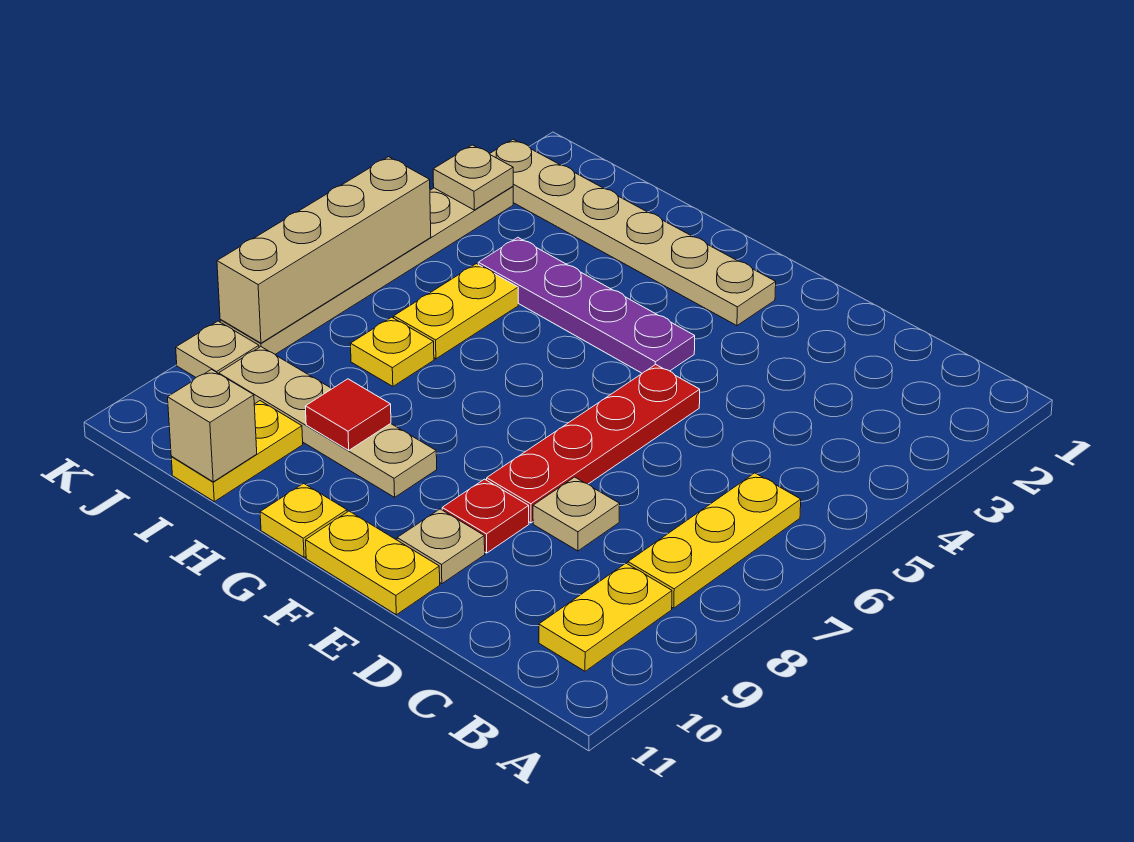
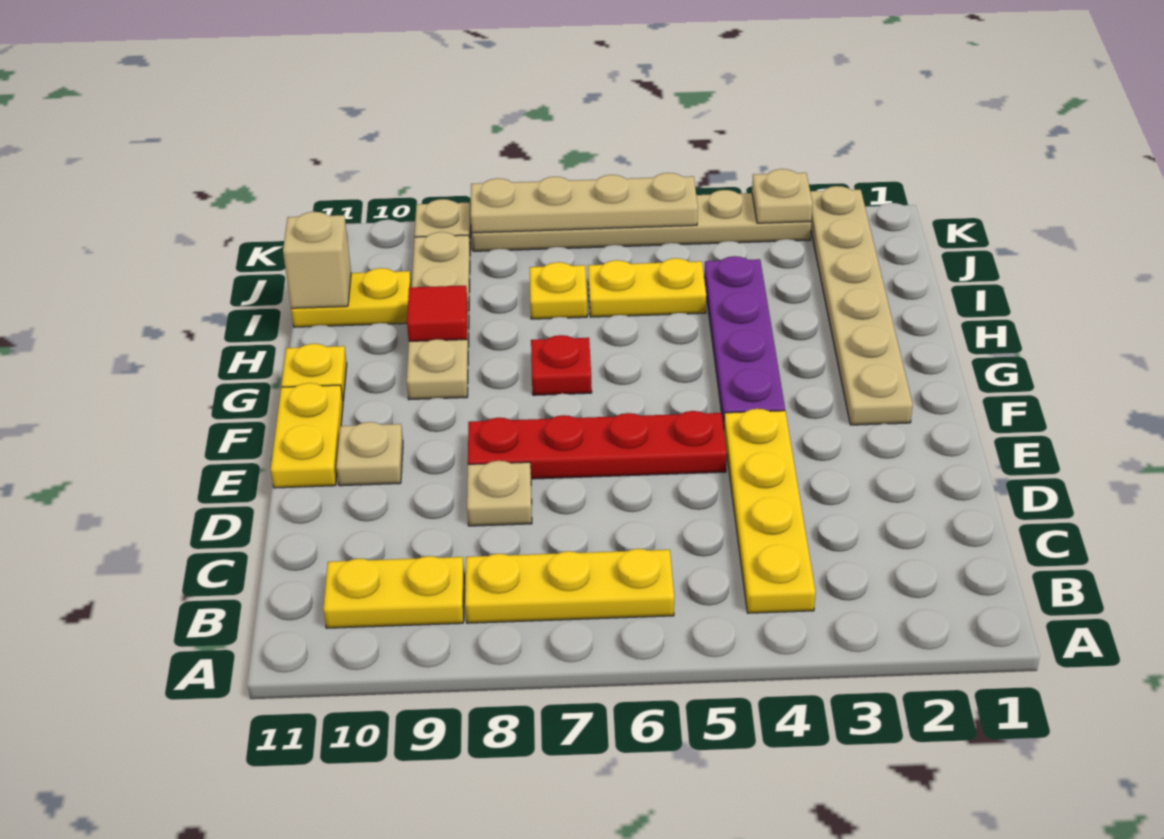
none -> yellow 1x4 plate [724,409,816,613]
red 1x1 plate [442,479,529,553] -> red 1x1 plate moved to [531,335,592,395]
tan 1x4 brick [217,157,431,343] -> tan 1x4 plate [471,173,698,233]

